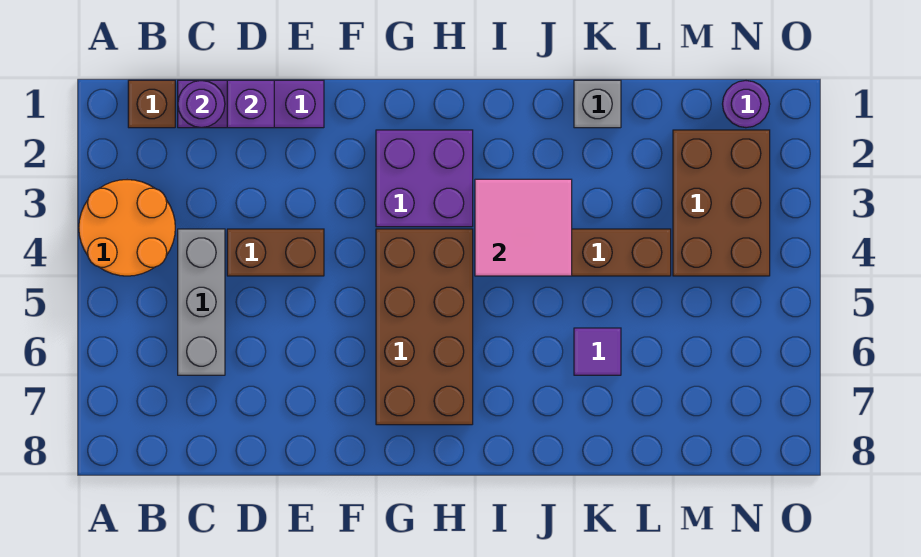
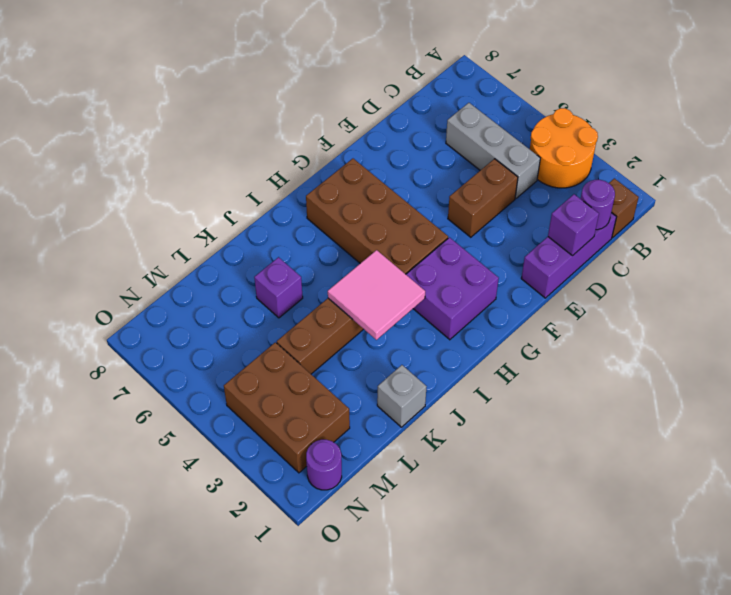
purple 1x1 tile [574,328,621,375] -> purple 1x1 brick [254,257,303,318]

